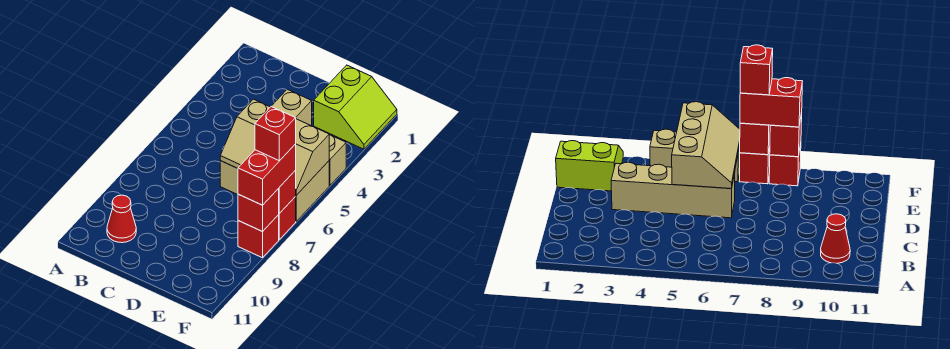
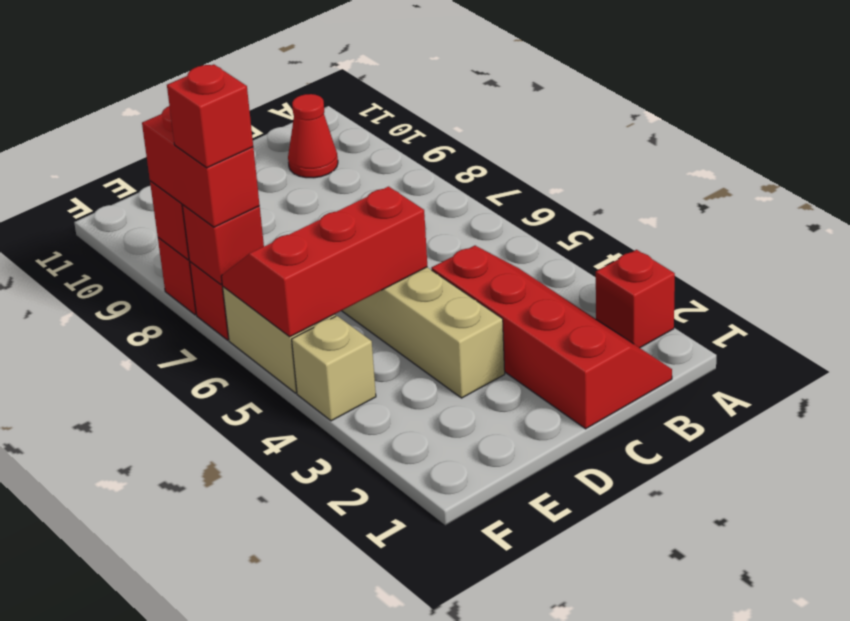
none -> red 1x1 brick [596,250,675,348]
none -> red 2x4 slope [431,246,672,429]
tan 2x3 slope [220,99,329,195] -> red 2x3 slope [221,187,427,337]
lime 2x2 slope [314,65,397,149] -> none

